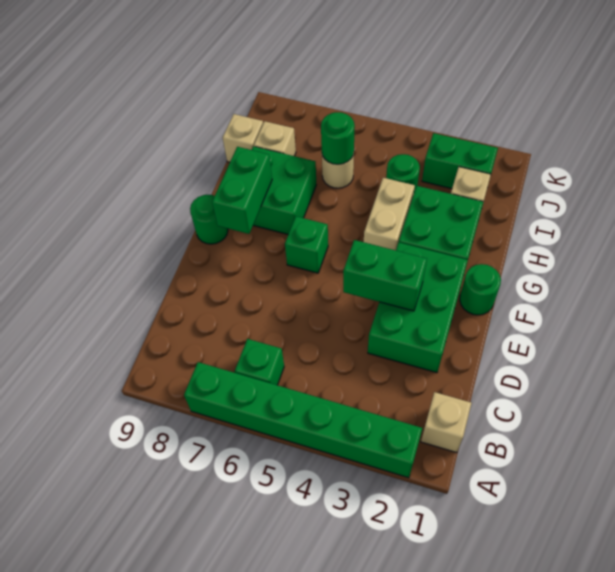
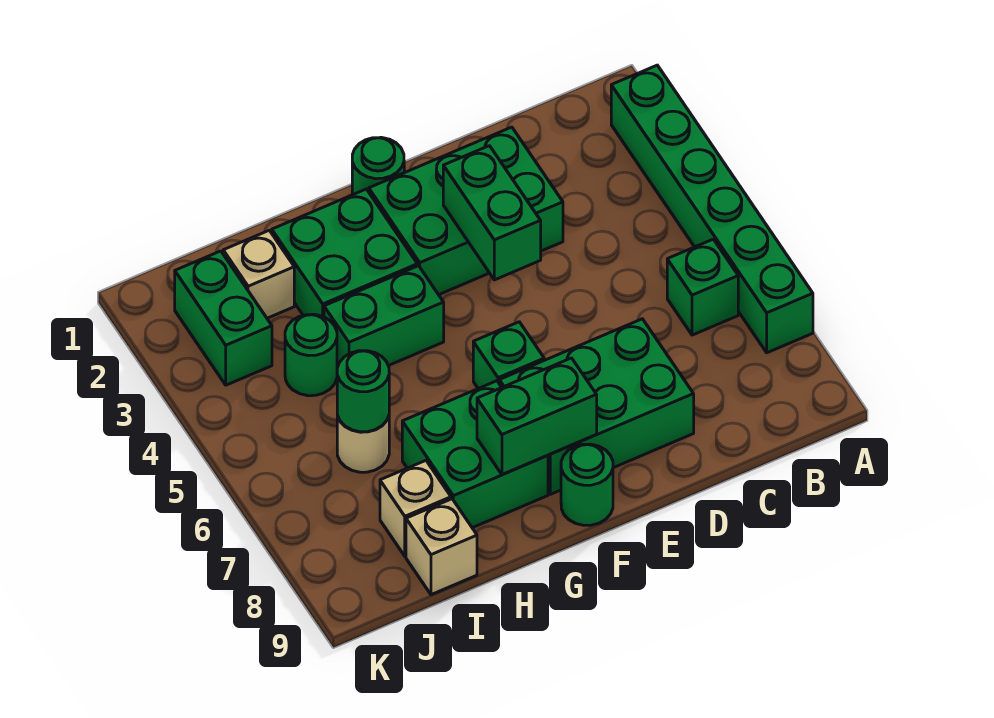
tan 1x1 brick [421,392,471,453] -> none
none -> green 2x3 brick [499,319,694,494]
tan 1x2 brick [364,178,415,250] -> green 1x2 brick [324,266,444,366]

